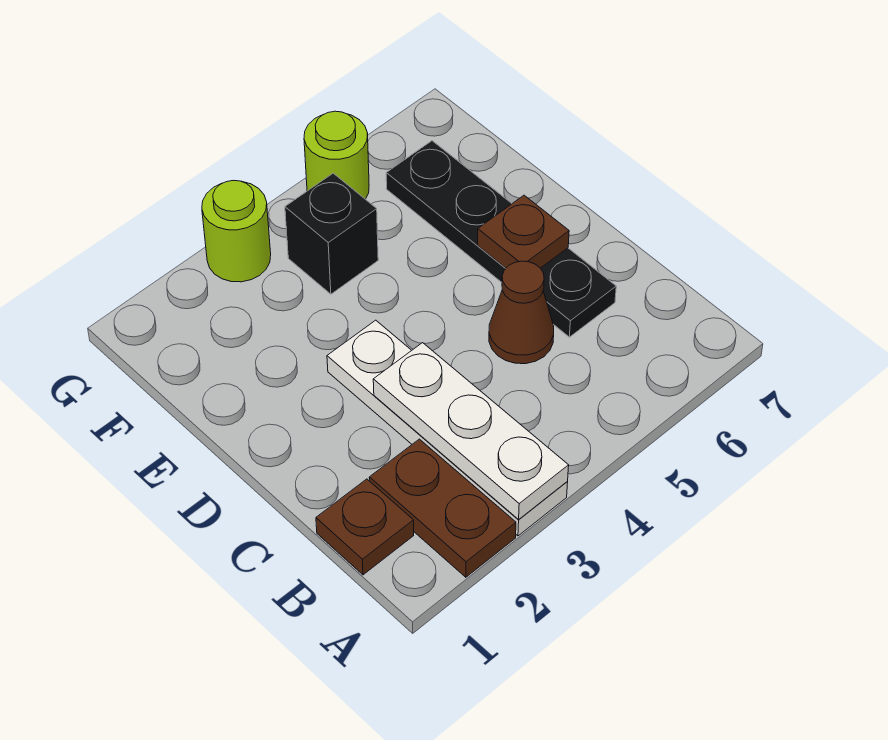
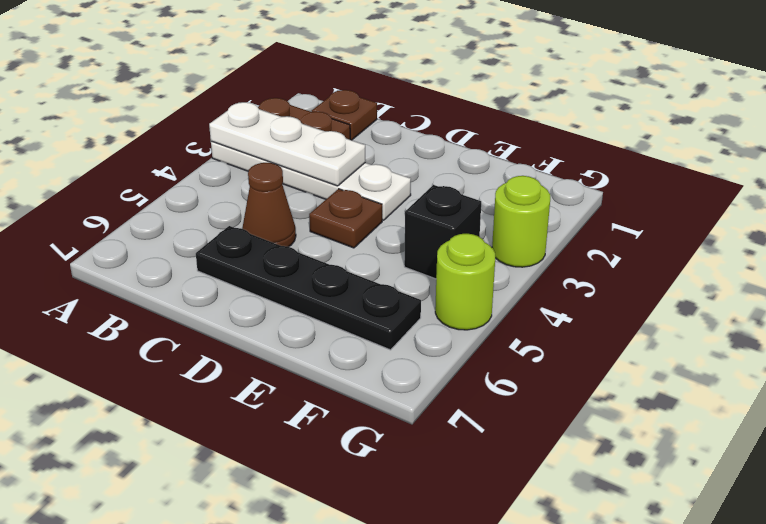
brown 1x1 plate [478,195,569,268] -> brown 1x1 plate moved to [309,189,382,248]

